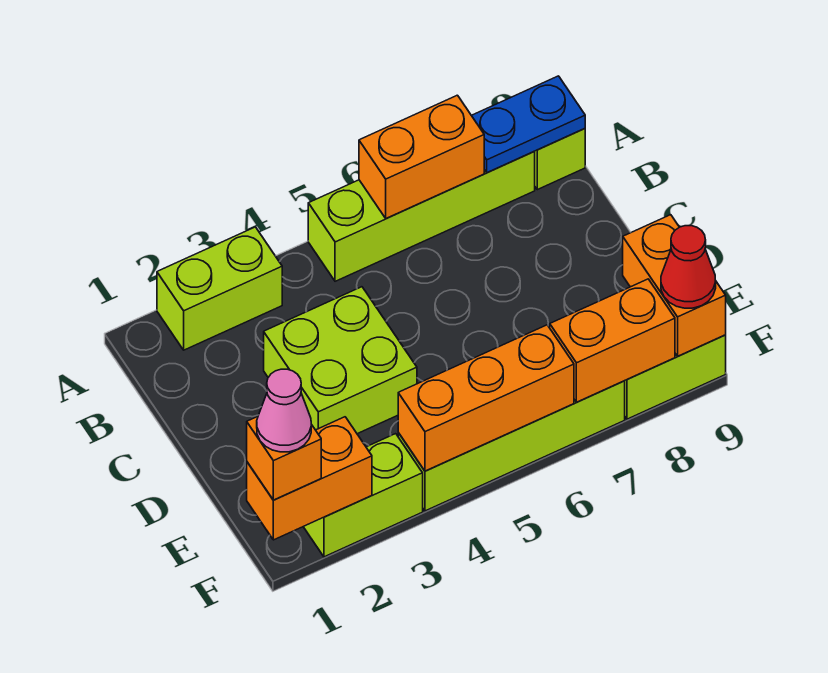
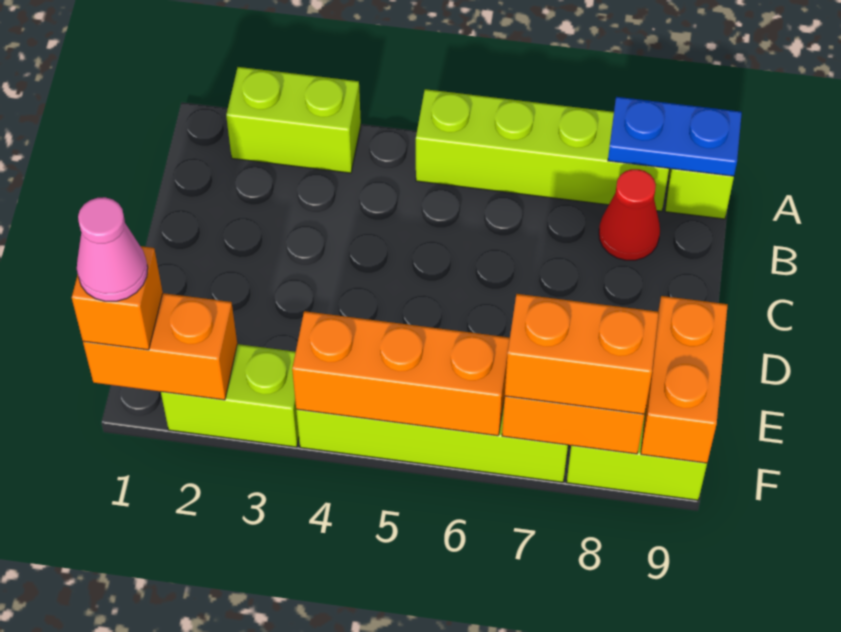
orange 1x2 brick [359,95,484,219] -> orange 1x2 brick moved to [505,294,659,414]
lime 2x2 brick [264,287,417,434] -> none
red 1x1 cone [661,226,716,308] -> red 1x1 cone moved to [599,169,660,260]

